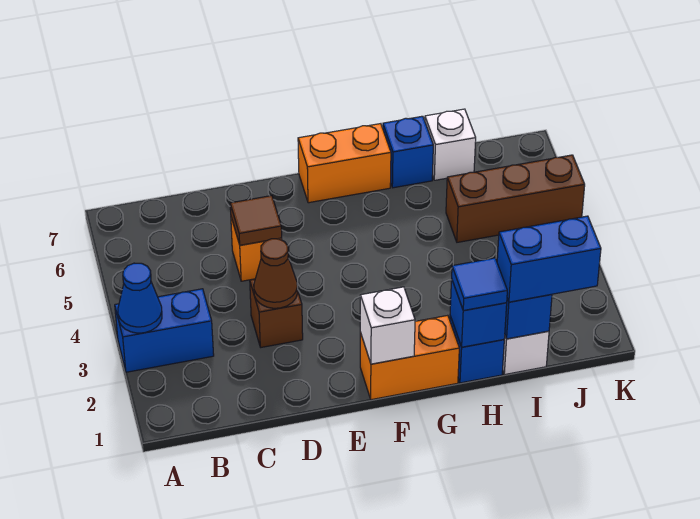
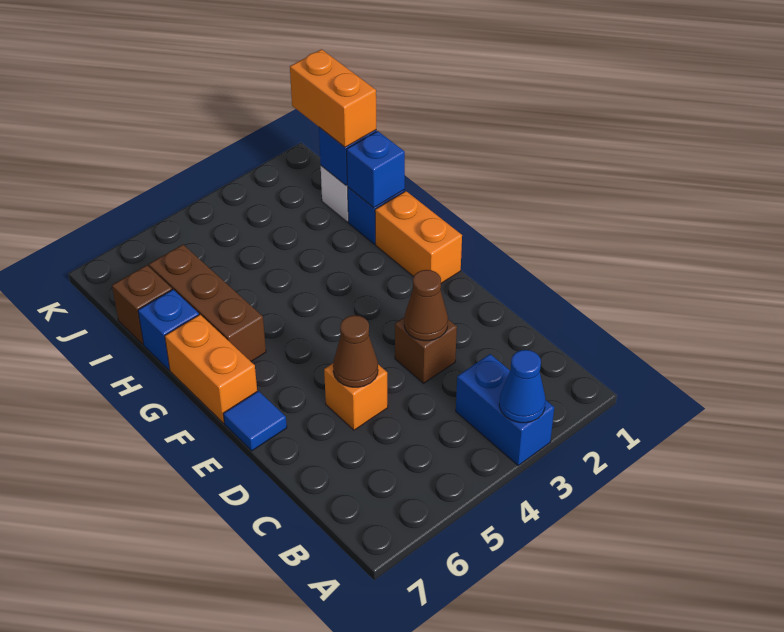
brown 1x1 tile [230,196,282,245] -> brown 1x1 cone [333,315,378,387]
white 1x1 brick [360,287,415,364] -> none
blue 1x1 tile [452,258,507,310] -> blue 1x1 tile moved to [223,391,287,451]
blue 1x2 brick [497,216,601,302] -> orange 1x2 brick [290,49,376,147]
brown 1x3 brick [446,155,585,242] -> brown 1x3 brick moved to [149,245,266,361]
white 1x1 brick [425,109,476,180] -> brown 1x1 brick [112,265,172,344]

